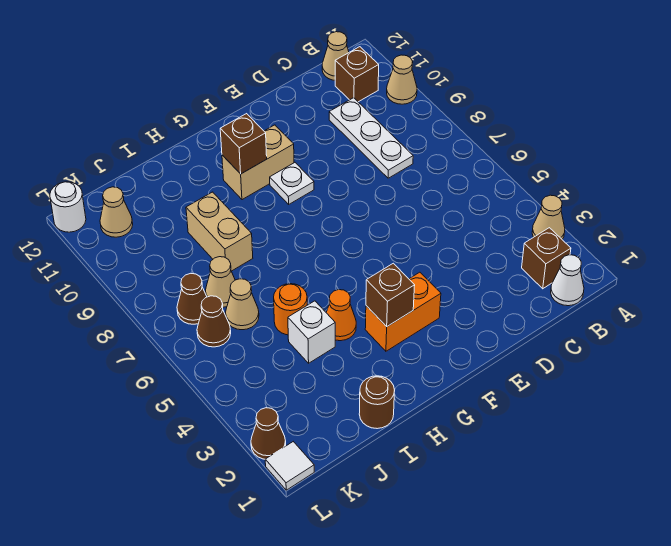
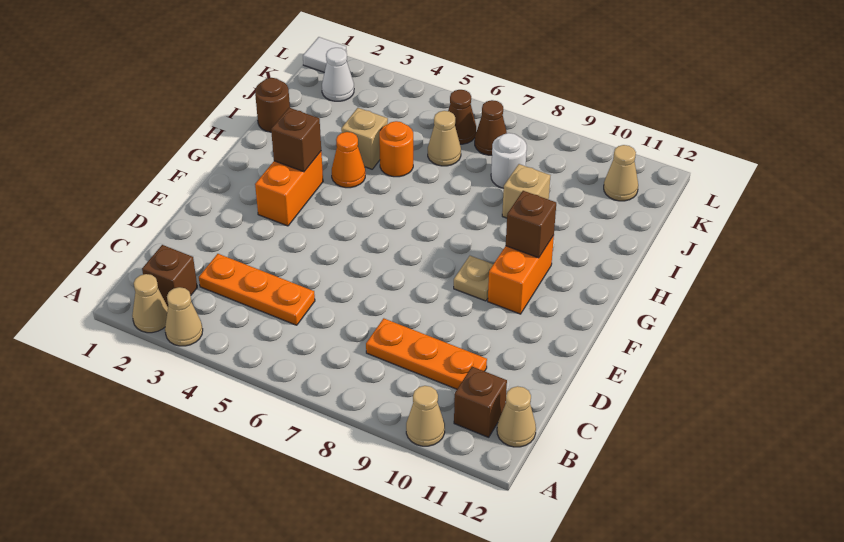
white 1x1 cone [551,255,584,306] -> white 1x1 cone moved to [322,48,354,101]
none -> orange 1x3 plate [199,254,315,325]
white 1x3 plate [329,98,413,178] -> orange 1x3 plate [366,318,487,389]
white 1x1 plate [270,163,314,204] -> tan 1x1 plate [454,256,493,301]
tan 1x2 brick [222,125,294,200] -> orange 1x2 brick [488,235,554,314]
white 1x1 brick [288,301,335,363] -> tan 1x1 brick [341,108,388,169]
tan 1x2 brick [186,192,253,271] -> tan 1x1 brick [502,164,550,218]
tan 1x1 cone [206,257,235,307] -> tan 1x1 cone moved to [132,274,168,333]
brown 1x1 cone [251,408,286,459] -> none
white 1x1 round brick [50,182,86,232] -> white 1x1 round brick moved to [491,133,527,188]

